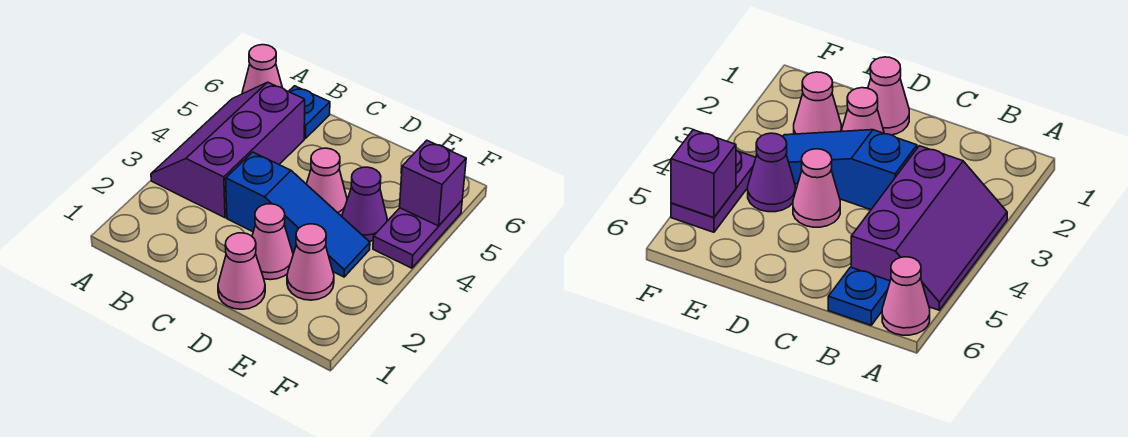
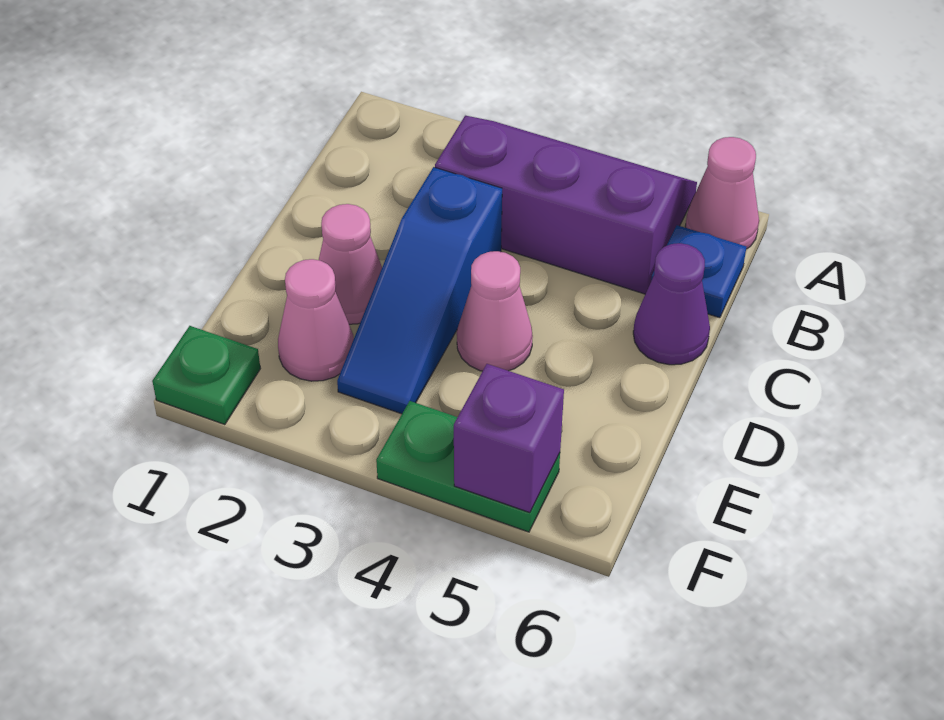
pink 1x1 cone [218,233,265,309] -> none
purple 1x1 cone [342,167,387,241] -> purple 1x1 cone moved to [633,243,710,365]
none -> green 1x1 plate [152,326,260,425]
purple 1x2 plate [373,201,462,268] -> green 1x2 plate [376,401,560,532]

